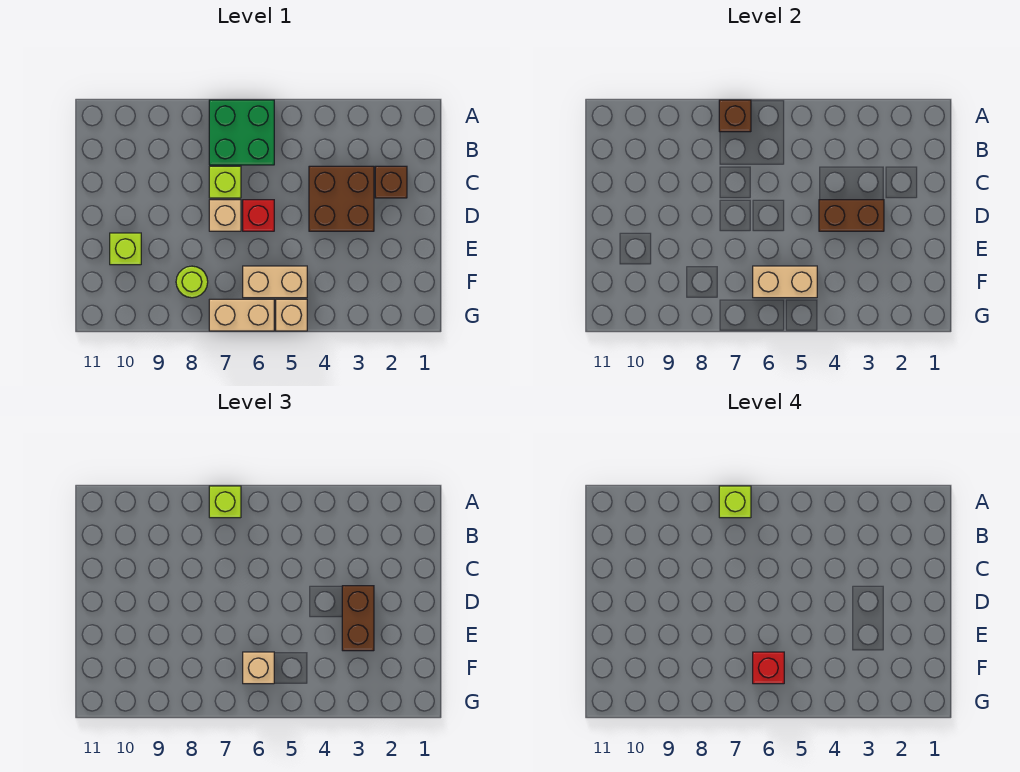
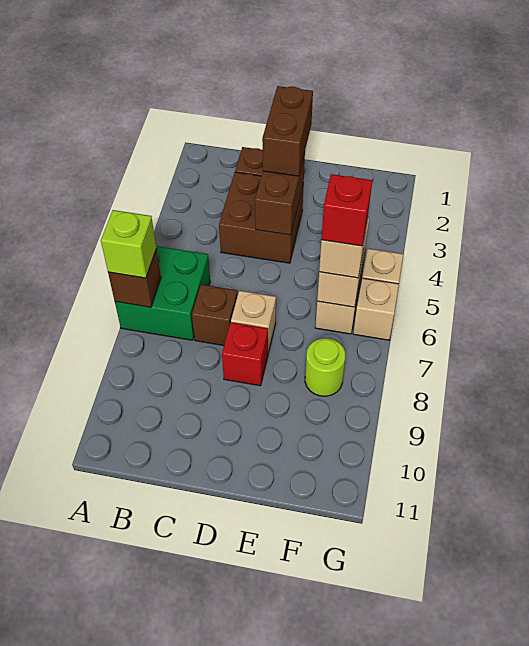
lime 1x1 brick [719,486,751,518] -> none
lime 1x1 brick [209,166,241,198] -> brown 1x1 brick [192,285,238,346]
brown 1x2 brick [342,586,374,651] -> brown 1x2 brick turned to [262,86,313,176]
red 1x1 brick [243,200,274,231] -> red 1x1 brick moved to [222,322,268,386]
lime 1x1 brick [110,233,141,265] -> none
tan 1x2 brick [209,299,274,331] -> tan 1x1 brick [353,278,399,340]

